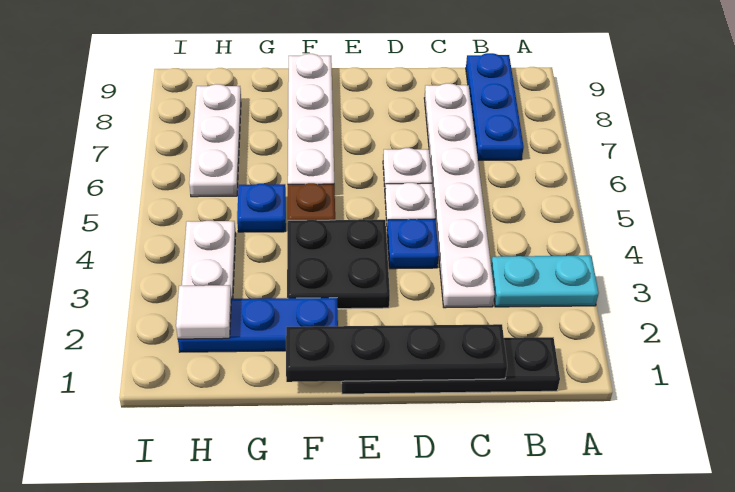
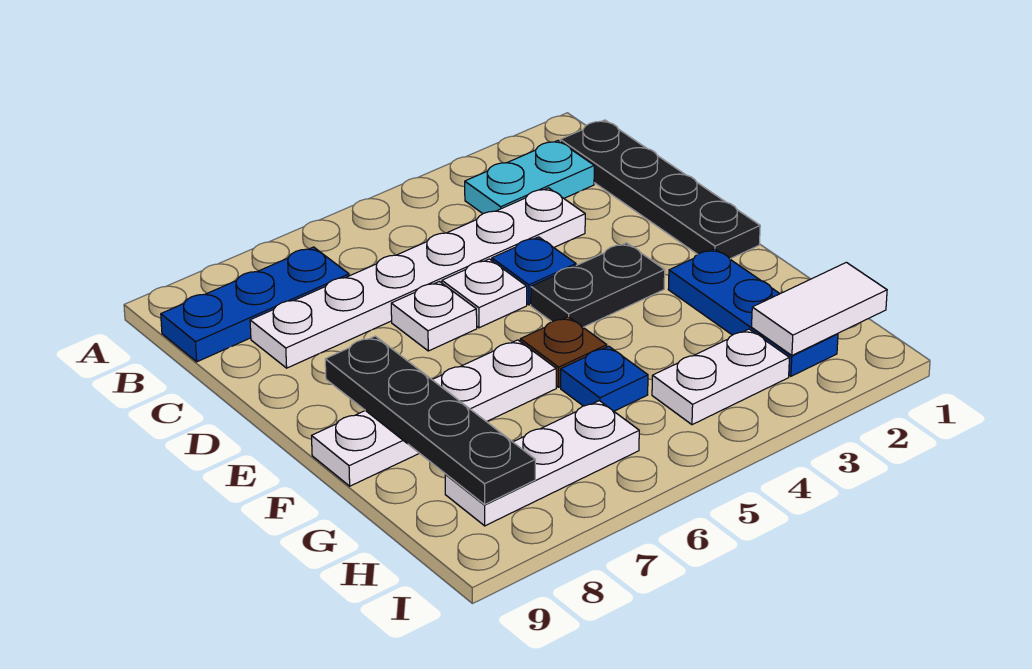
cyan 1x2 plate [491,256,599,307] -> cyan 1x2 plate turned to [465,141,594,214]
black 1x4 plate [286,324,507,382] -> black 1x4 plate moved to [325,336,535,504]
black 2x2 plate [287,219,390,309] -> black 1x2 plate [531,243,665,327]
white 1x1 tile [176,285,231,339] -> white 1x2 tile [752,262,887,355]

